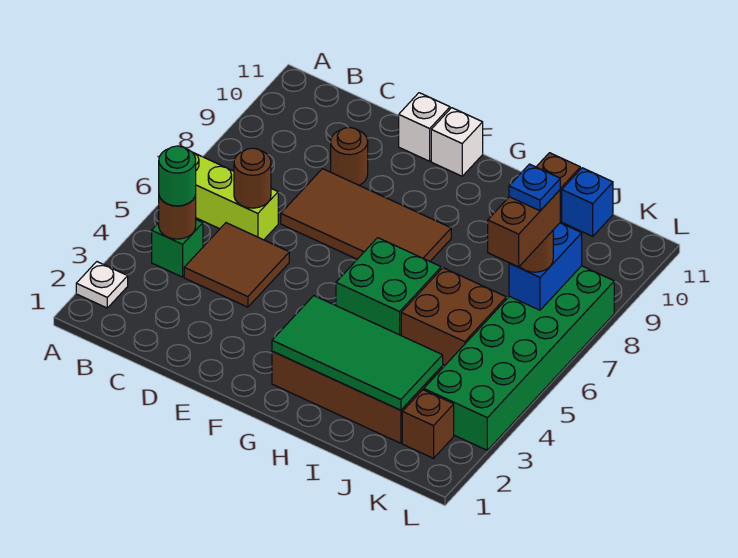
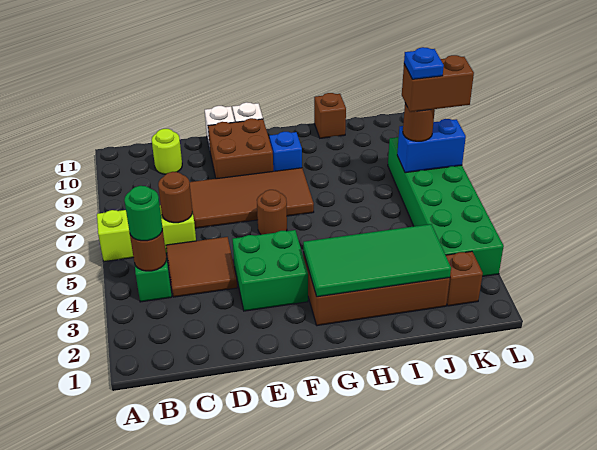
white 1x1 plate [76,262,128,308] -> none
none -> lime 1x1 round brick [152,129,182,174]
brown 1x1 round brick [331,127,368,185] -> brown 1x1 round brick moved to [257,190,287,235]
green 2x2 brick [336,238,441,335] -> green 2x2 brick moved to [232,230,308,311]
brown 2x2 brick [401,268,506,365] -> brown 2x2 brick moved to [208,118,273,179]
blue 1x1 brick [562,168,613,236] -> blue 1x1 brick moved to [269,132,302,171]
brown 1x2 brick [488,190,560,267] -> brown 1x2 brick turned to [402,55,474,112]
blue 1x2 brick [509,223,582,310] -> blue 1x2 brick turned to [397,119,466,173]

